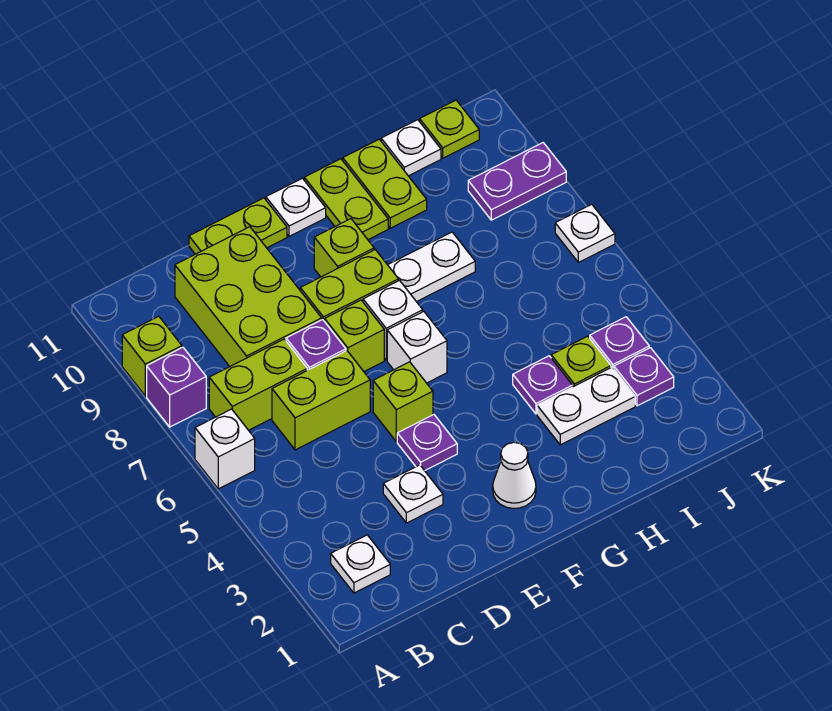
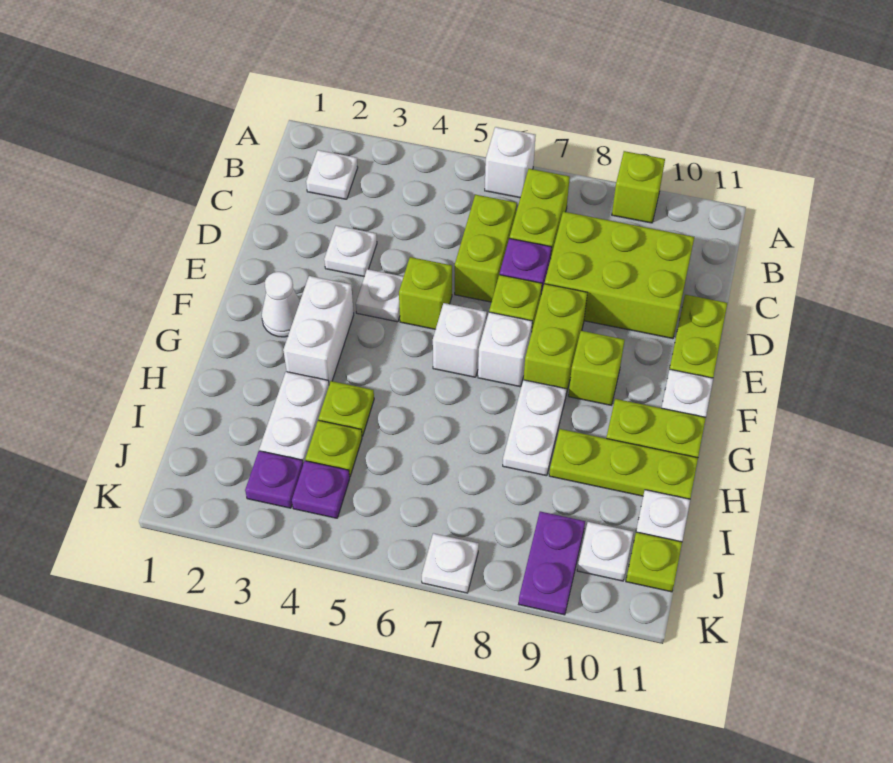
purple 1x1 brick [147,347,206,427] -> none
purple 1x1 plate [397,415,457,471] -> white 1x1 plate [356,269,404,322]
none -> white 1x2 brick [283,276,354,384]
purple 1x1 plate [513,356,573,414] -> lime 1x1 plate [318,381,374,436]
lime 1x2 plate [343,139,427,228] -> lime 1x3 plate [549,429,698,499]
none -> white 1x1 plate [577,522,633,581]

